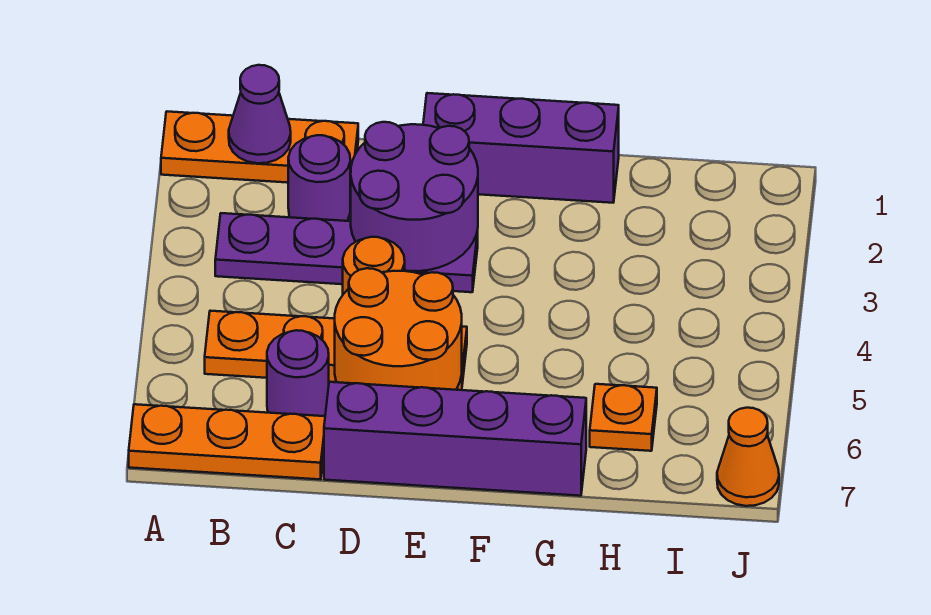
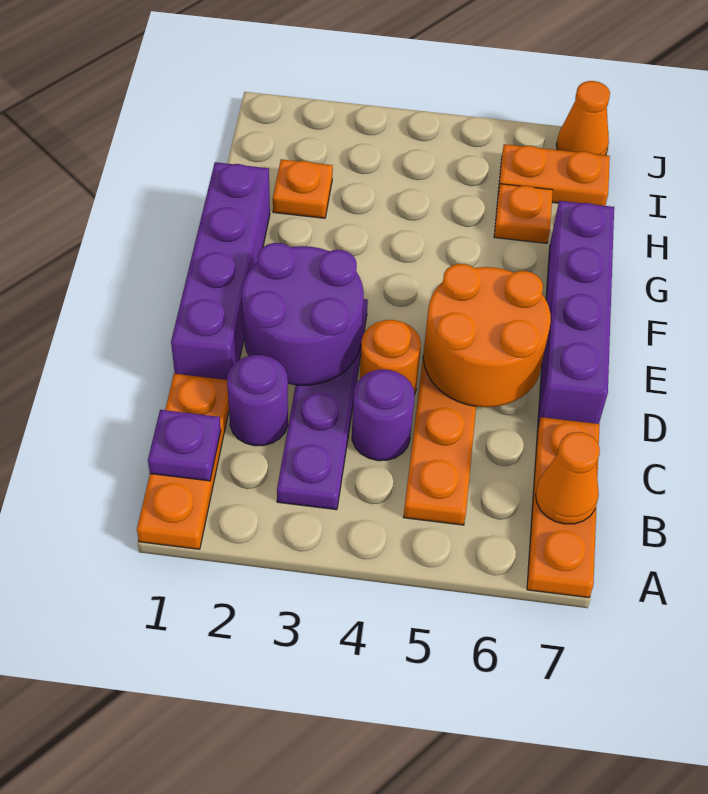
purple 1x1 cone [229,65,291,163] -> purple 1x1 plate [148,410,221,481]
none -> orange 1x1 cone [536,432,600,524]
purple 1x1 round brick [267,330,329,416] -> purple 1x1 round brick moved to [352,370,414,461]
purple 1x3 brick [423,93,619,203] -> purple 1x4 brick [171,162,270,380]
none -> orange 1x1 plate [273,159,333,218]
none -> orange 1x2 plate [498,144,610,206]

